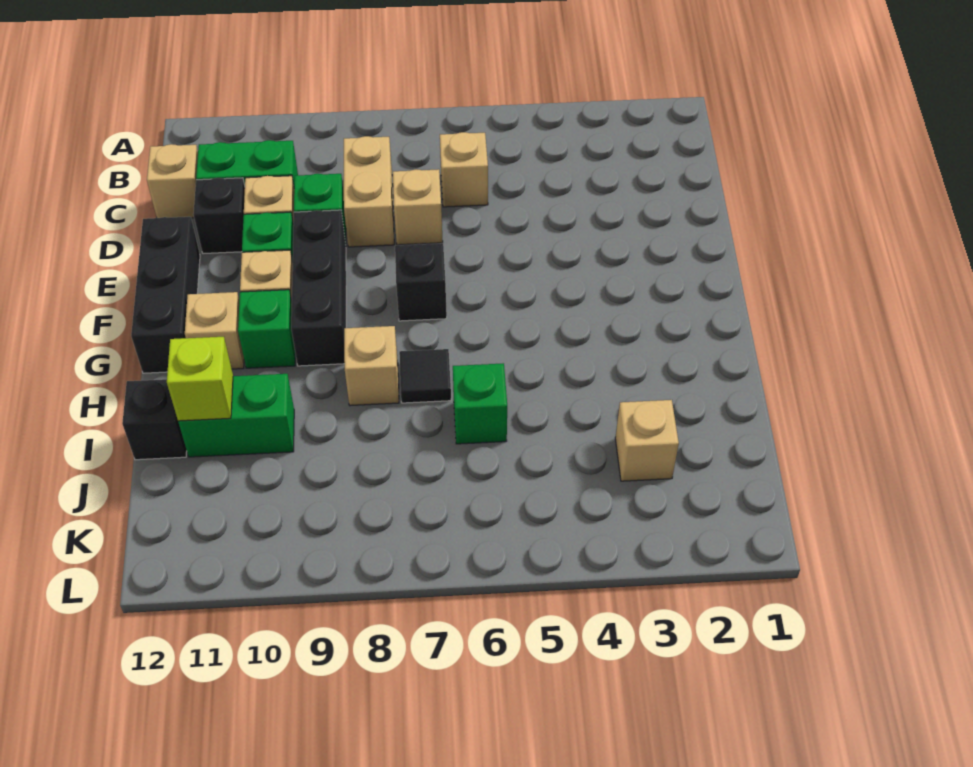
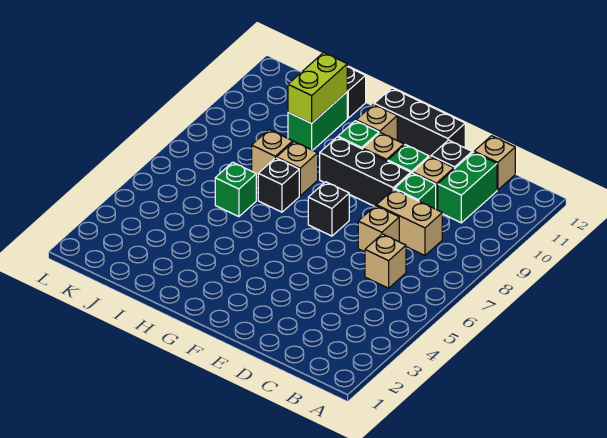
black 1x1 tile [399,349,451,403] -> black 1x1 brick [258,158,299,212]
lime 1x1 brick [167,337,233,421] -> lime 1x2 brick [288,52,347,123]
tan 1x1 brick [615,400,679,481] -> tan 1x1 brick moved to [252,130,293,176]

